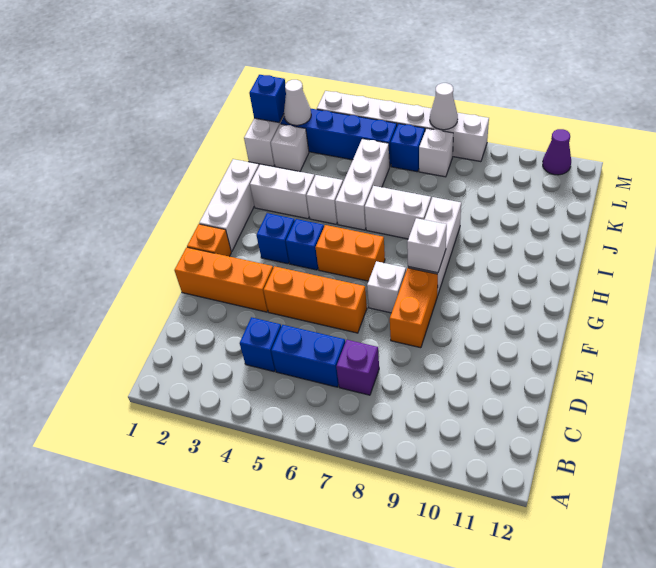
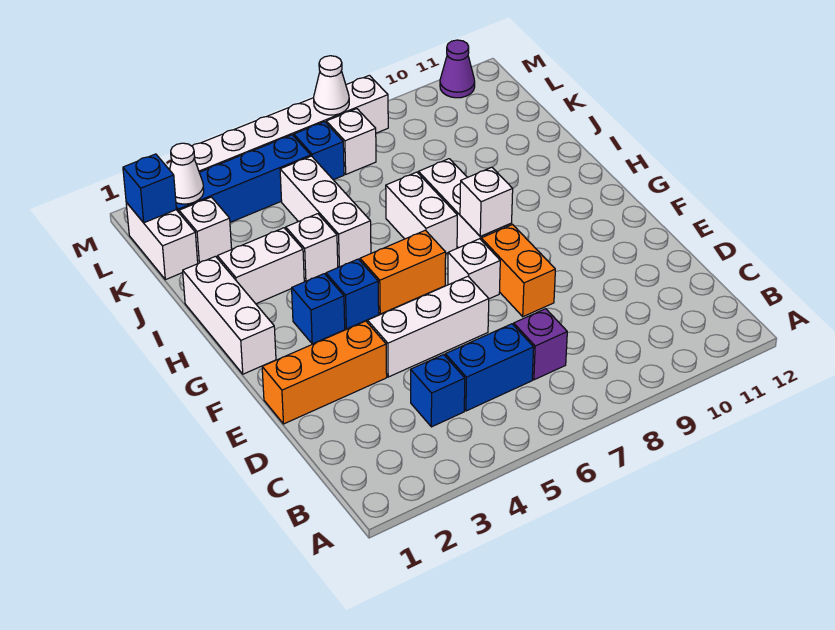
orange 1x3 brick [264,266,367,333] -> white 1x3 brick [368,276,489,377]
orange 1x1 brick [187,224,231,257] -> none
white 1x2 brick [365,186,431,239] -> white 1x2 brick turned to [386,172,457,253]

